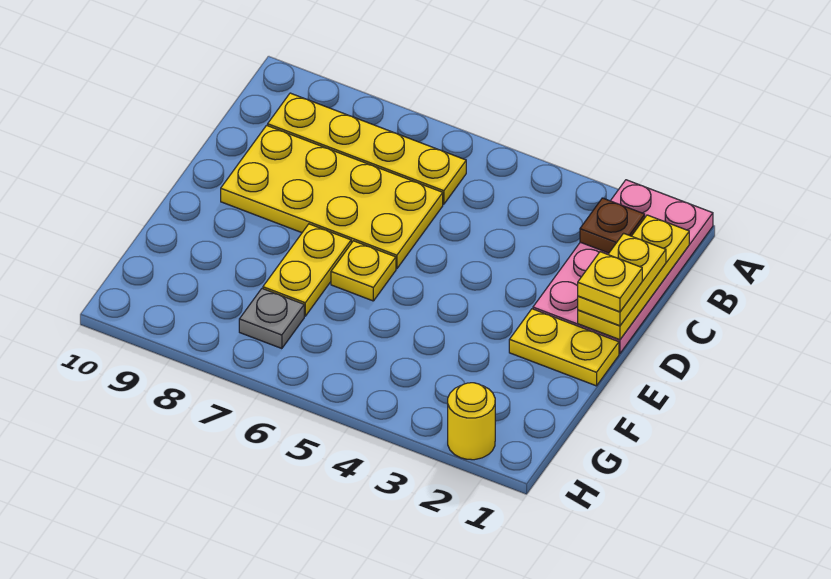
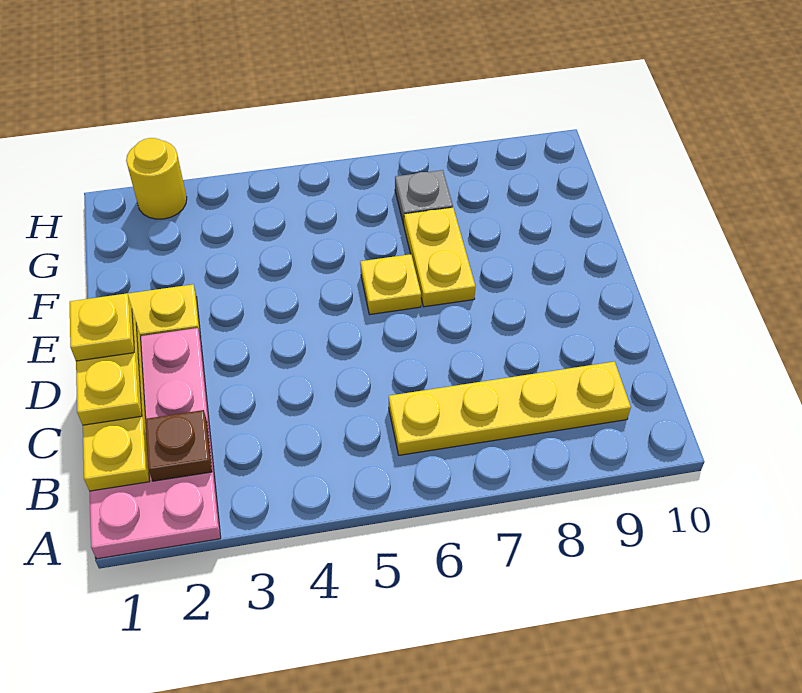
yellow 2x4 plate [221,125,443,269] -> none

